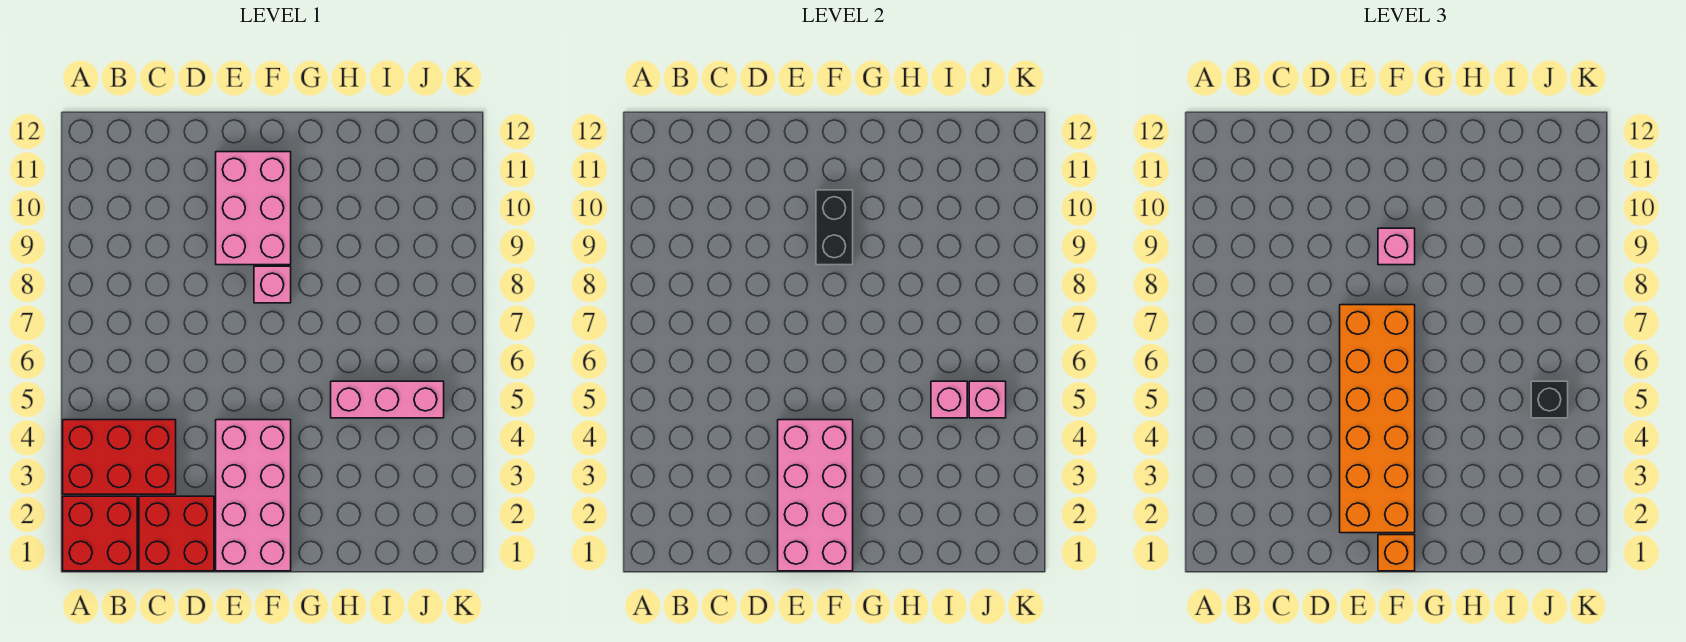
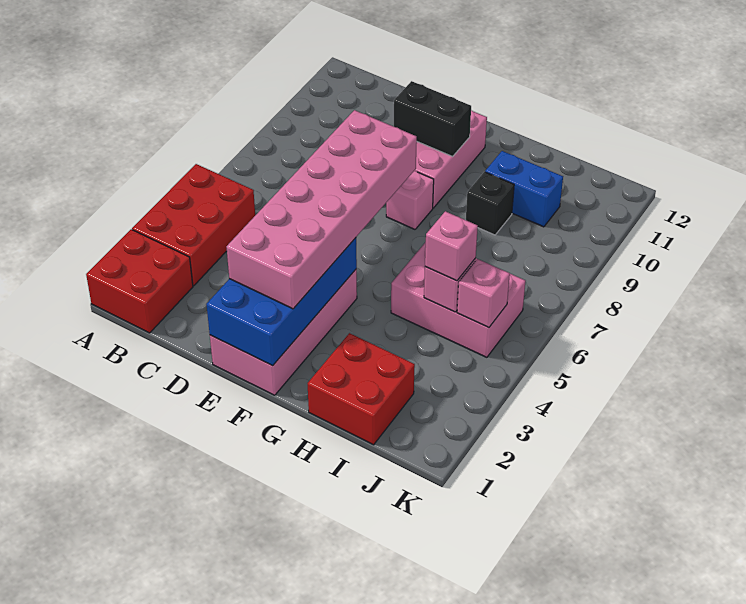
red 2x3 brick [63,420,176,494] -> red 2x3 brick turned to [132,164,255,286]
red 2x2 brick [139,496,214,571] -> red 2x2 brick moved to [308,333,415,445]
pink 2x4 brick [778,420,853,571] -> blue 2x4 brick [206,238,357,366]
orange 2x6 brick [1340,305,1415,533] -> pink 2x6 brick [227,110,417,309]
orange 1x1 brick [1378,535,1415,571] -> none
black 1x2 brick [816,190,853,265] -> black 1x2 brick turned to [394,81,471,157]
pink 1x1 brick [1378,228,1415,265] -> pink 1x1 brick moved to [425,211,478,281]
pink 1x3 brick [331,381,444,418] -> pink 2x3 brick [391,242,526,357]
none -> blue 1x2 brick [485,151,563,227]
black 1x1 brick [1531,381,1568,418] -> black 1x1 brick moved to [466,172,514,235]

